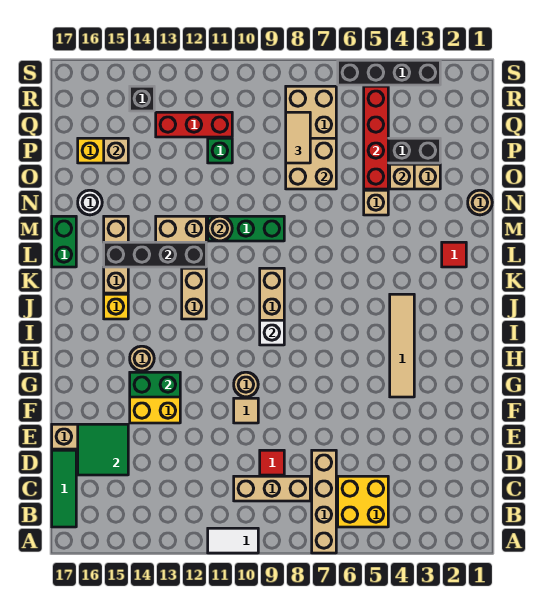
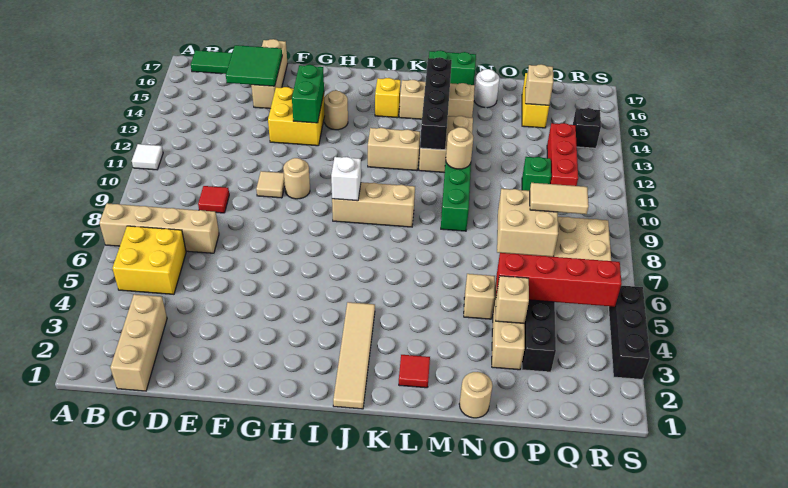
white 1x2 tile [208,528,258,553] -> white 1x1 tile [132,144,163,170]
tan 1x3 brick [234,476,310,501] -> tan 1x3 brick moved to [110,294,167,391]
tan 1x4 tile [390,294,414,397] -> tan 1x4 tile turned to [333,302,375,409]
black 1x4 brick [338,60,440,85] -> black 1x3 brick [609,286,650,379]

